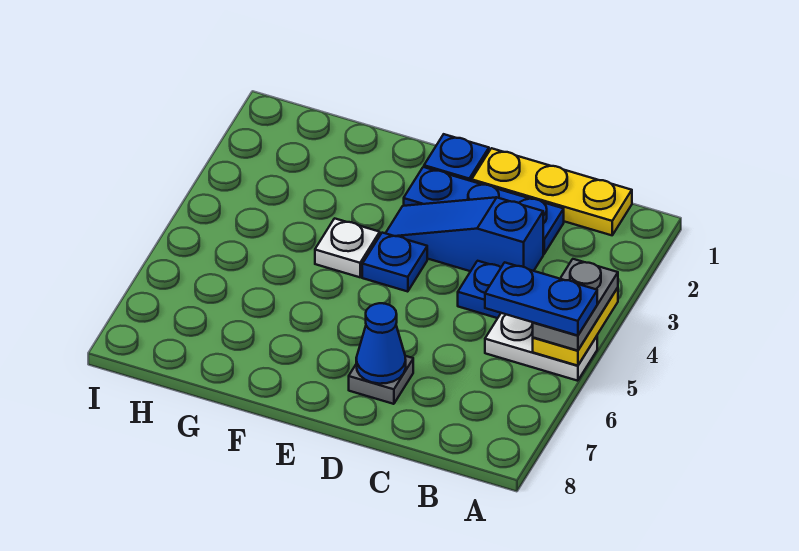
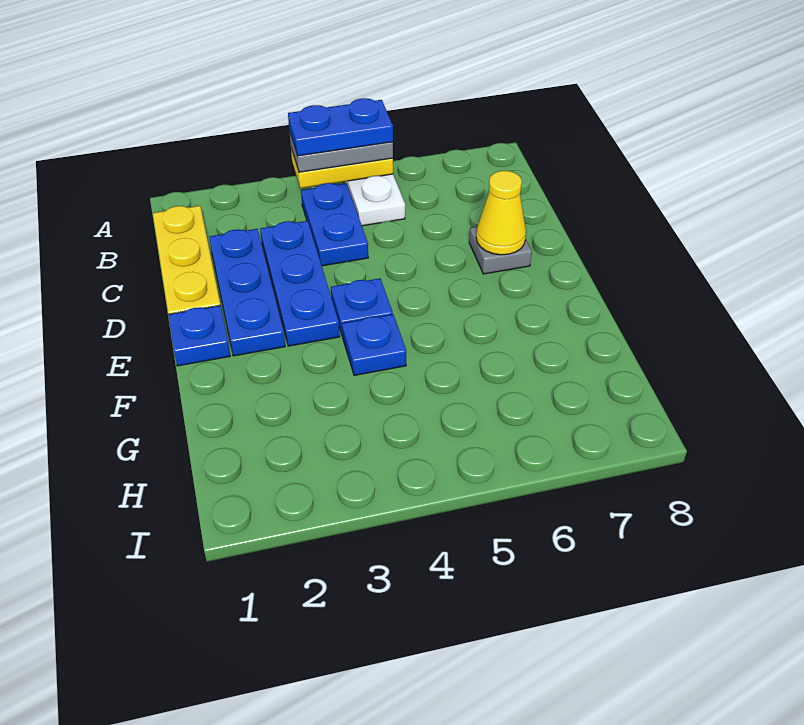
blue 1x2 plate [485,262,597,336] -> blue 1x2 plate turned to [288,98,393,156]
blue 1x3 slope [386,197,543,271] -> blue 1x3 plate [260,221,340,346]
blue 1x1 cone [356,303,406,384] -> yellow 1x1 cone [476,171,526,255]
white 1x1 plate [315,218,380,277] -> blue 1x1 plate [342,314,406,375]

